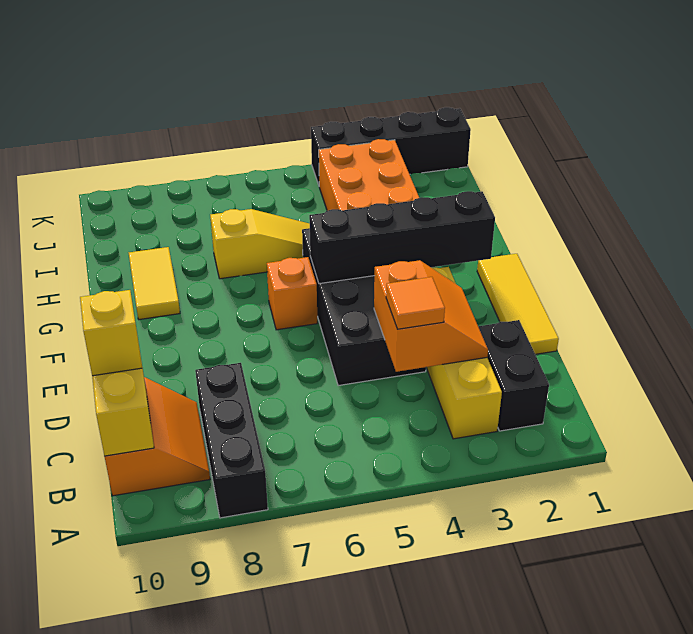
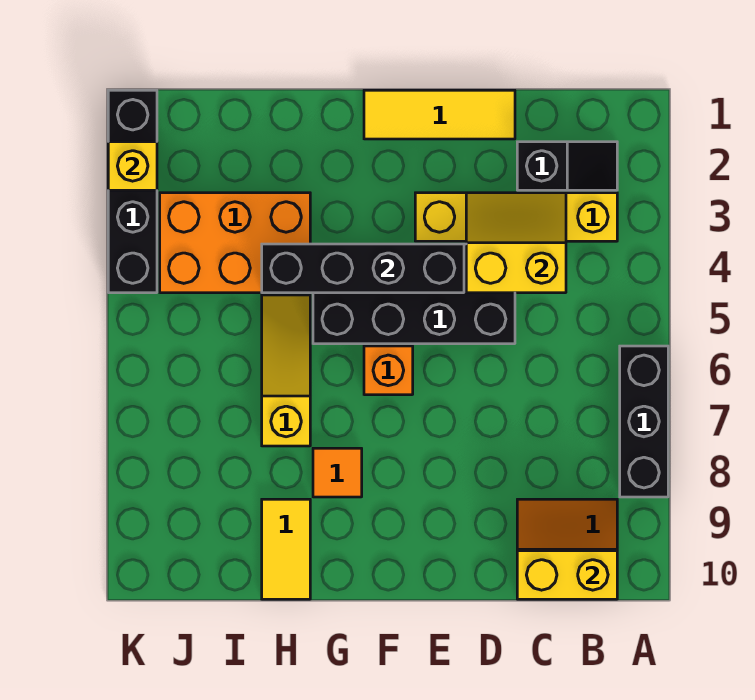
black 1x3 brick [195,363,268,518] -> black 1x3 brick turned to [620,346,668,497]
black 1x2 brick [478,320,549,431] -> black 1x2 slope [517,142,617,190]
orange 2x2 slope [374,260,488,372] -> yellow 2x2 slope [466,193,566,293]
orange 1x1 tile [386,277,445,329] -> orange 1x1 tile moved to [313,448,362,497]
yellow 1x1 brick [80,290,142,376] -> yellow 1x1 brick moved to [108,142,157,190]
black 1x4 brick [309,191,495,284] -> black 1x4 brick turned to [262,244,464,293]
yellow 1x2 tile [129,247,180,320] -> yellow 1x2 tile turned to [262,499,310,599]

